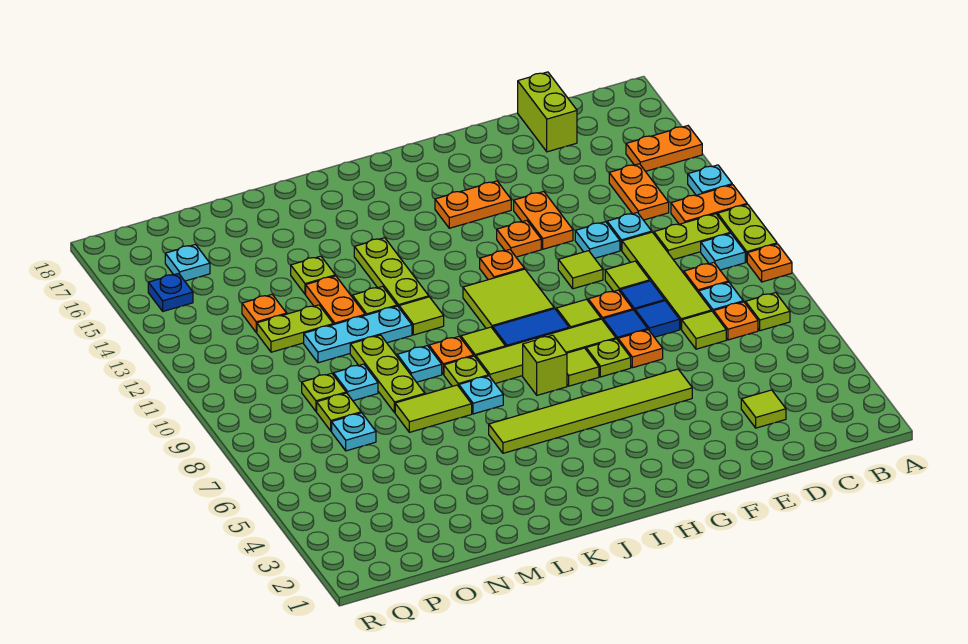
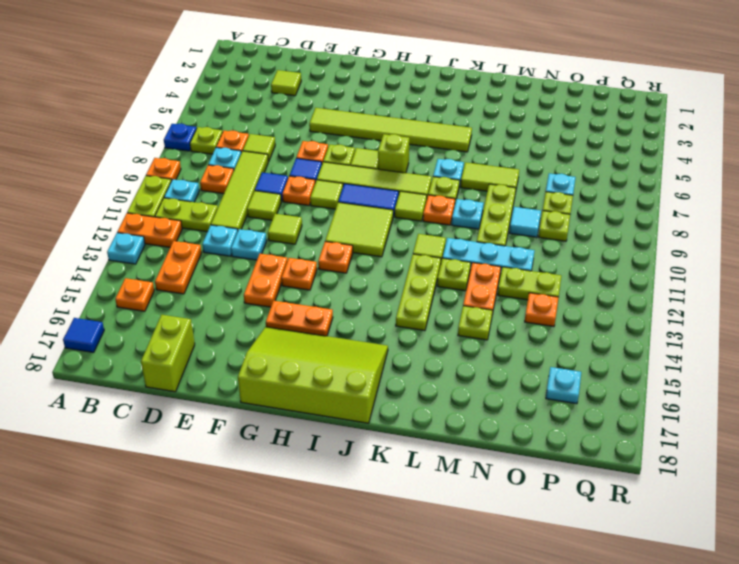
orange 1x2 plate [626,126,702,171] -> orange 1x1 plate [115,278,154,311]
blue 1x1 tile [635,301,680,337] -> blue 1x1 tile moved to [63,318,104,352]
none -> lime 3x4 slope [238,327,388,423]
cyan 1x1 plate [334,364,378,401] -> cyan 1x1 tile [509,207,541,237]
blue 1x1 plate [148,273,193,311] -> blue 1x1 plate moved to [164,124,197,151]

